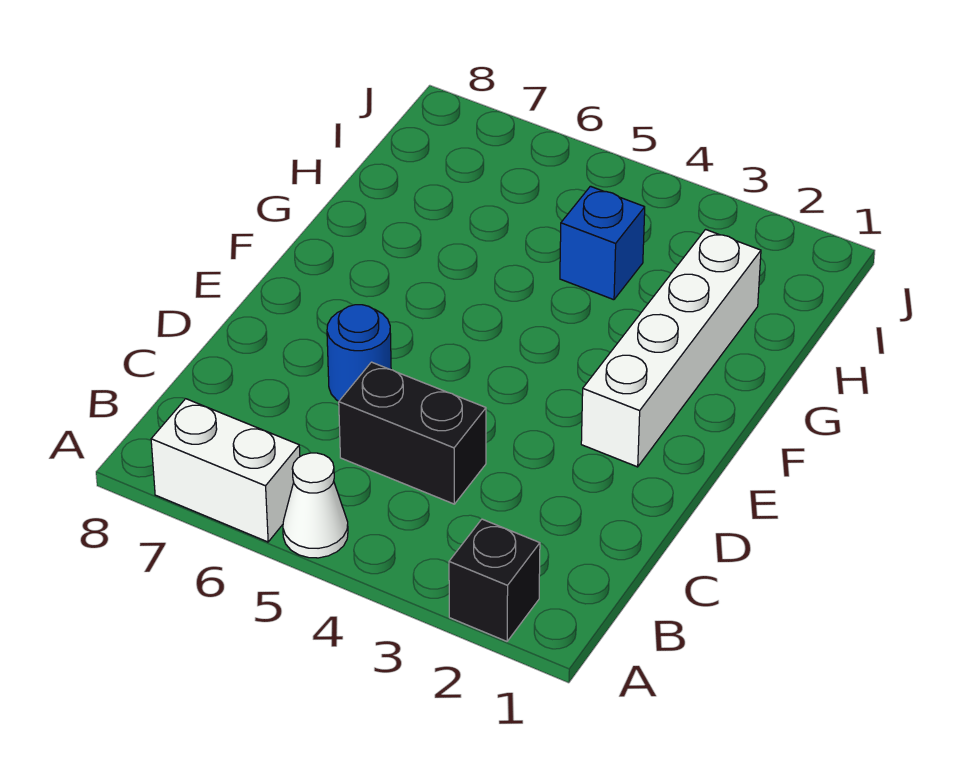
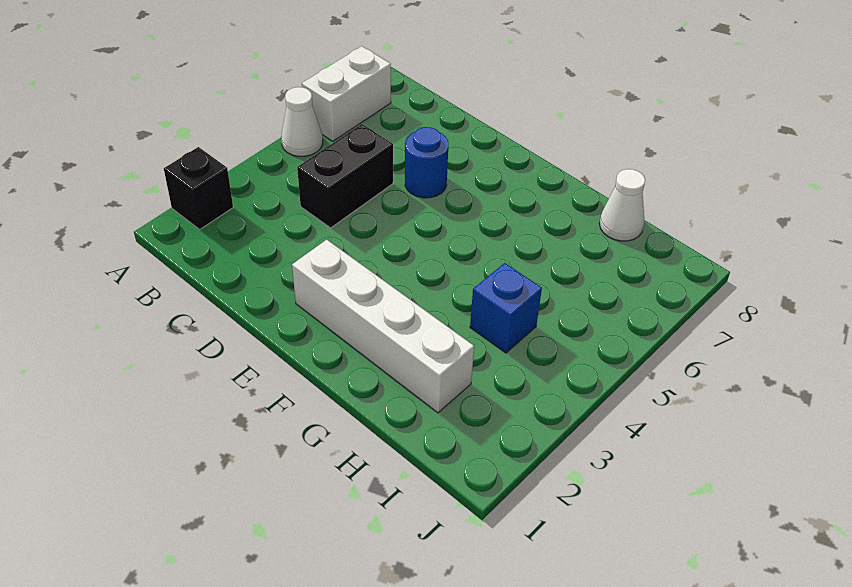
none -> white 1x1 cone [600,169,645,241]

